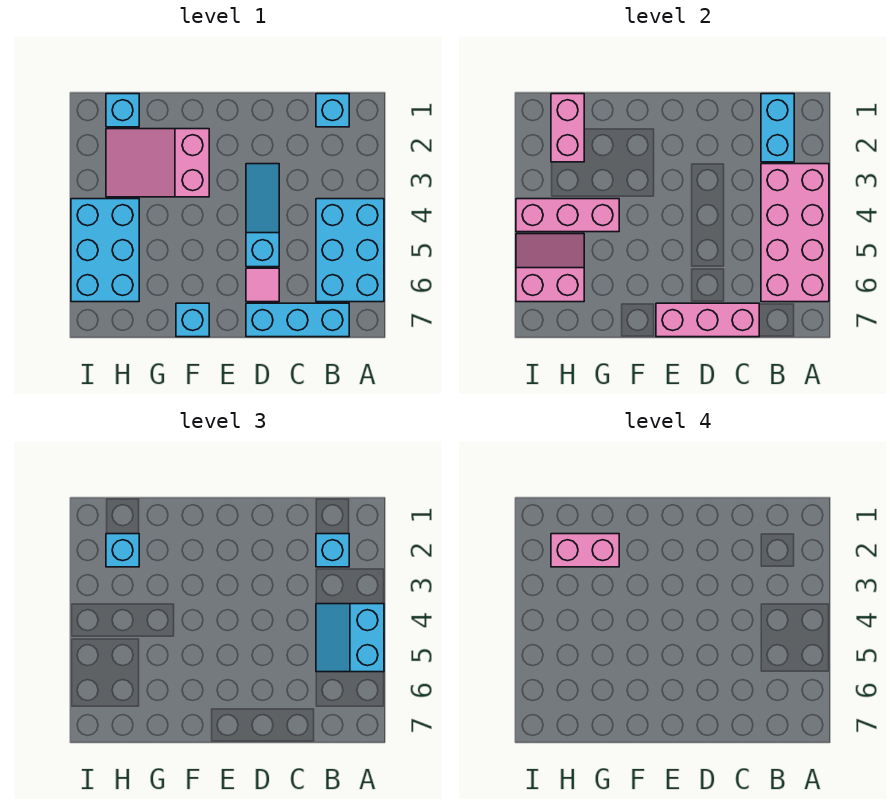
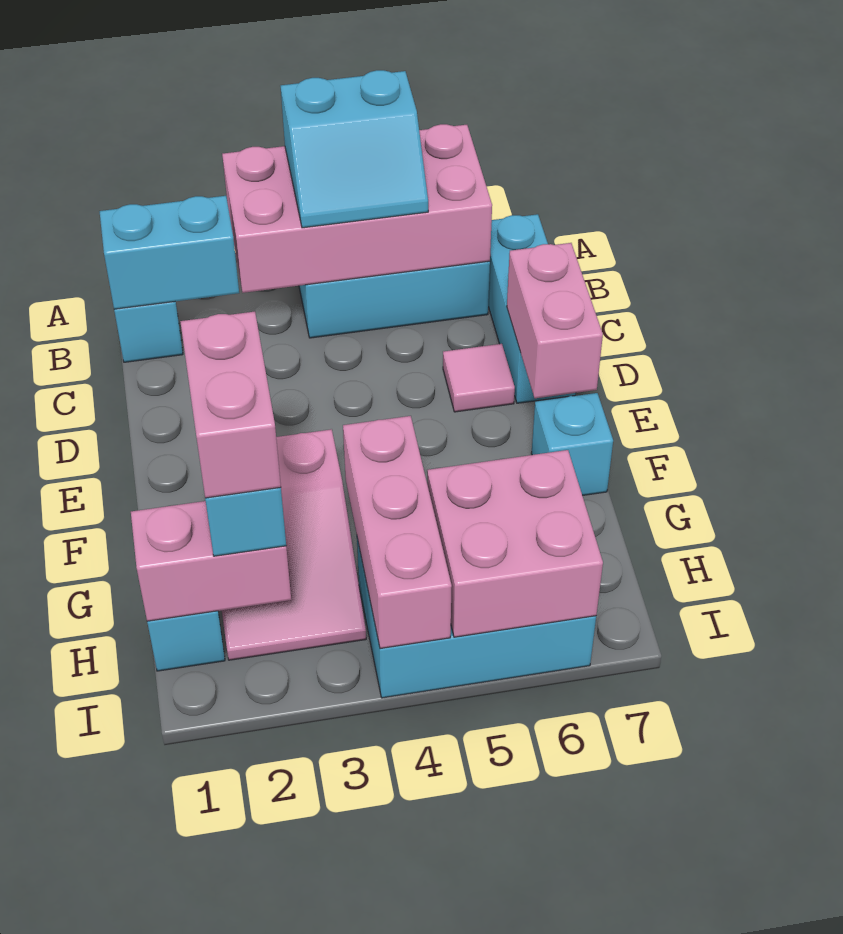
cyan 1x1 brick [316,534,349,567] -> none
pink 1x3 brick [656,303,759,337] -> pink 1x2 brick [507,243,603,398]
cyan 1x3 slope [246,164,279,267] -> none
pink 2x2 slope [516,234,584,302] -> pink 2x2 brick [427,450,603,637]

